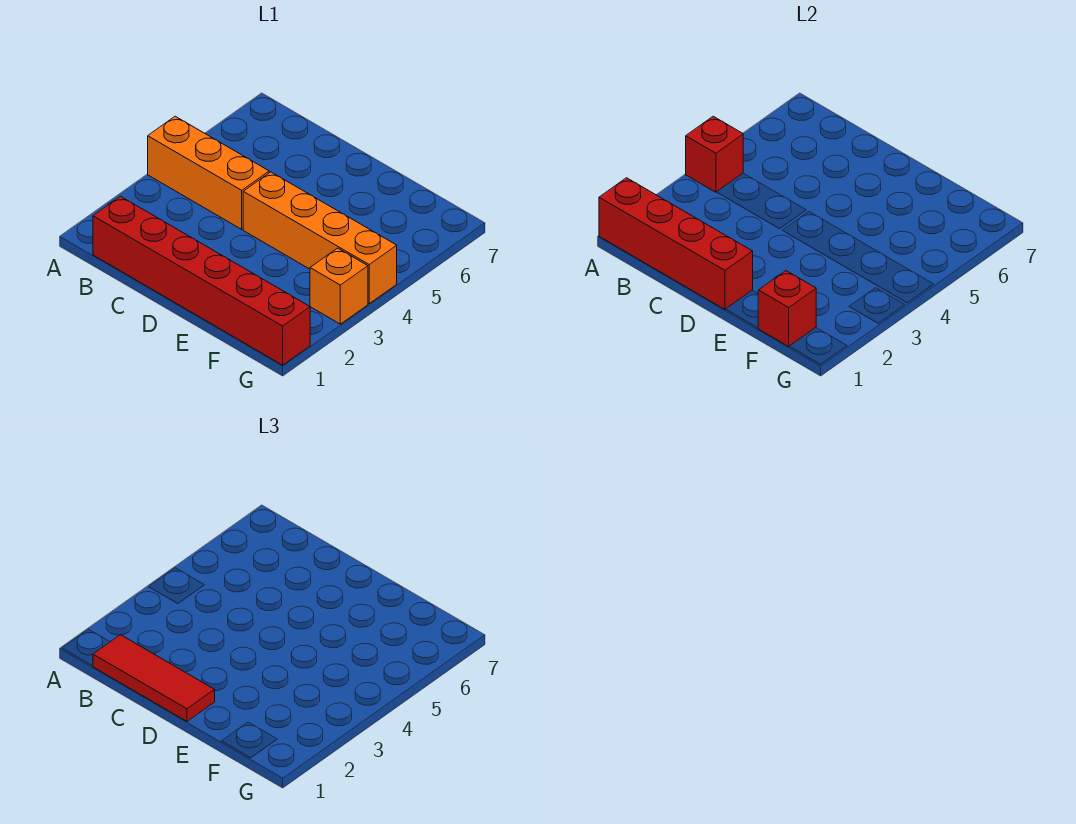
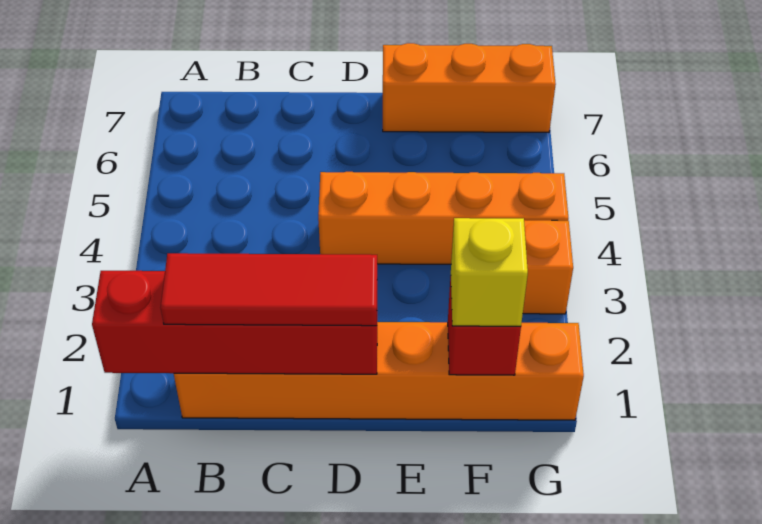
orange 1x3 brick [148,116,269,229] -> orange 1x3 brick moved to [383,43,556,132]
red 1x1 brick [686,116,743,192] -> none
red 1x6 brick [93,196,310,365] -> orange 1x6 brick [174,322,584,420]
none -> yellow 1x1 brick [451,218,528,326]

